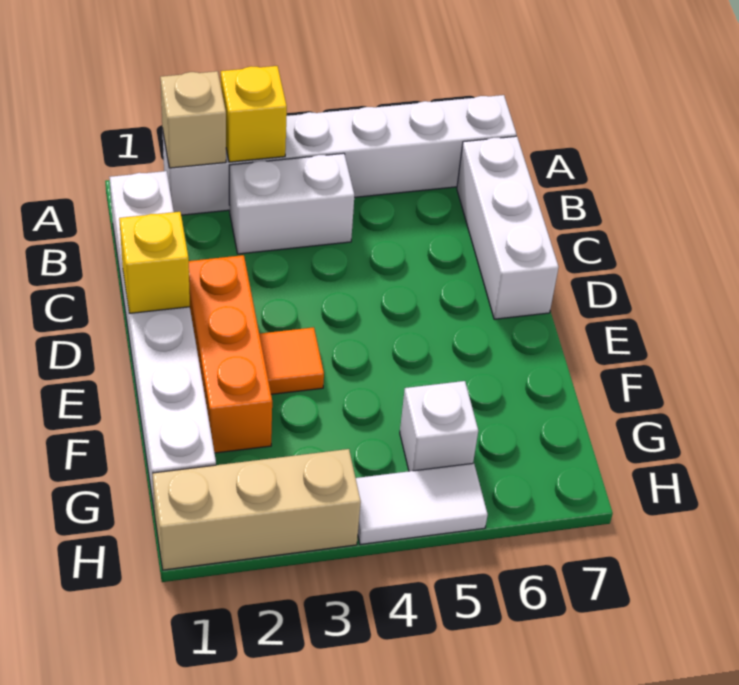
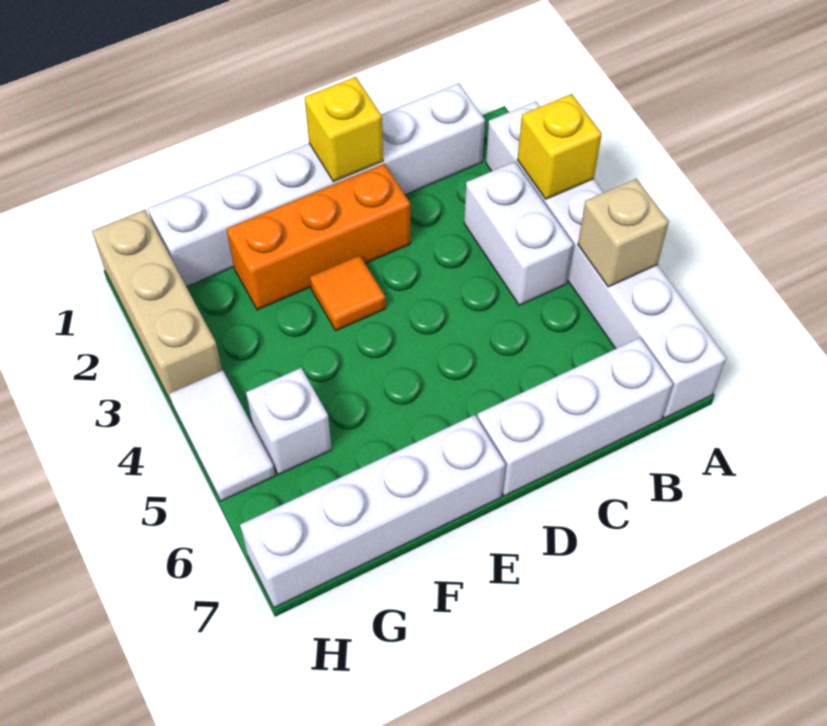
tan 1x1 brick [160,71,226,168] -> tan 1x1 brick moved to [578,179,669,287]
none -> white 1x4 brick [240,415,505,608]

